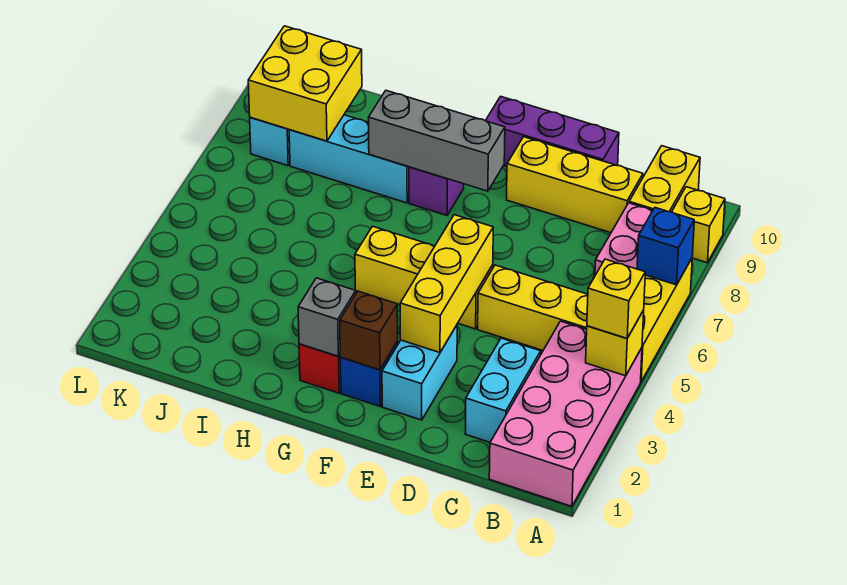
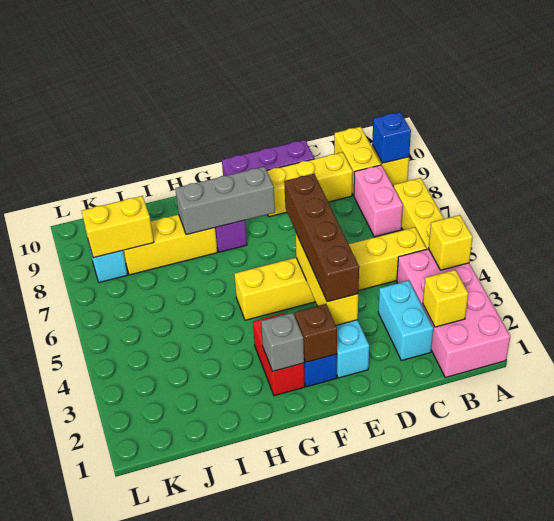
yellow 1x1 brick [587,259,645,338] -> yellow 1x1 brick moved to [423,270,468,327]
blue 1x1 brick [637,208,694,285] -> blue 1x1 brick moved to [372,112,411,163]
none -> brown 1x4 brick [284,174,359,302]
cyan 1x3 brick [289,115,409,203] -> yellow 1x3 brick [123,214,218,275]
yellow 2x2 brick [248,26,362,141] -> yellow 1x2 brick [82,196,154,258]

